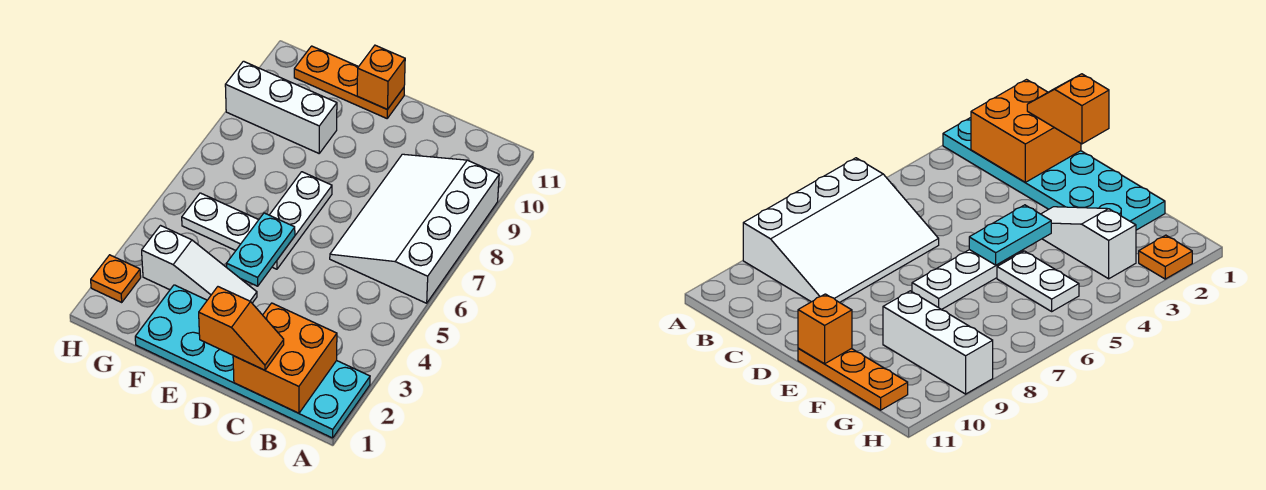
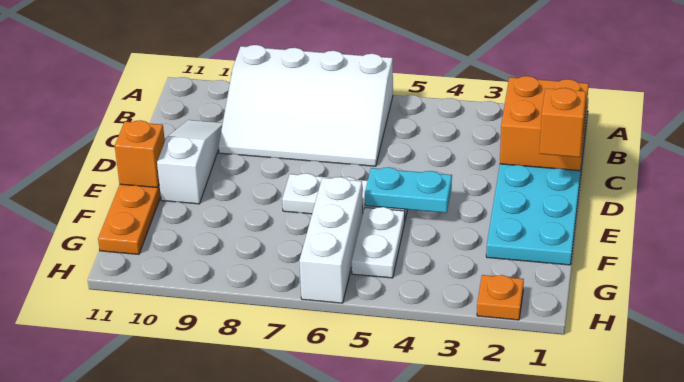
white 1x3 slope [142,226,257,303] -> white 1x3 slope moved to [157,120,223,204]
white 1x3 brick [225,61,337,153] -> white 1x3 brick moved to [299,177,363,303]

